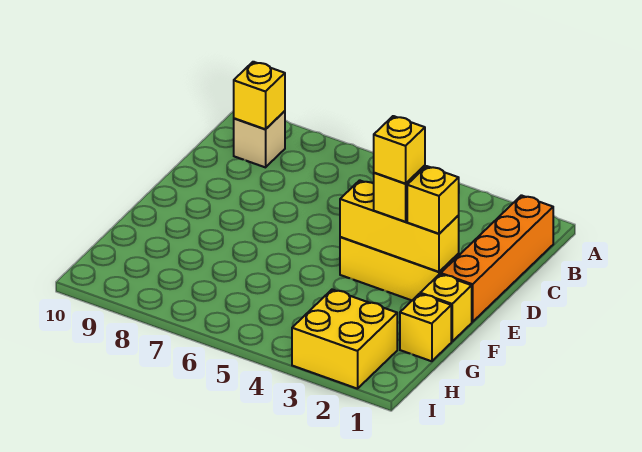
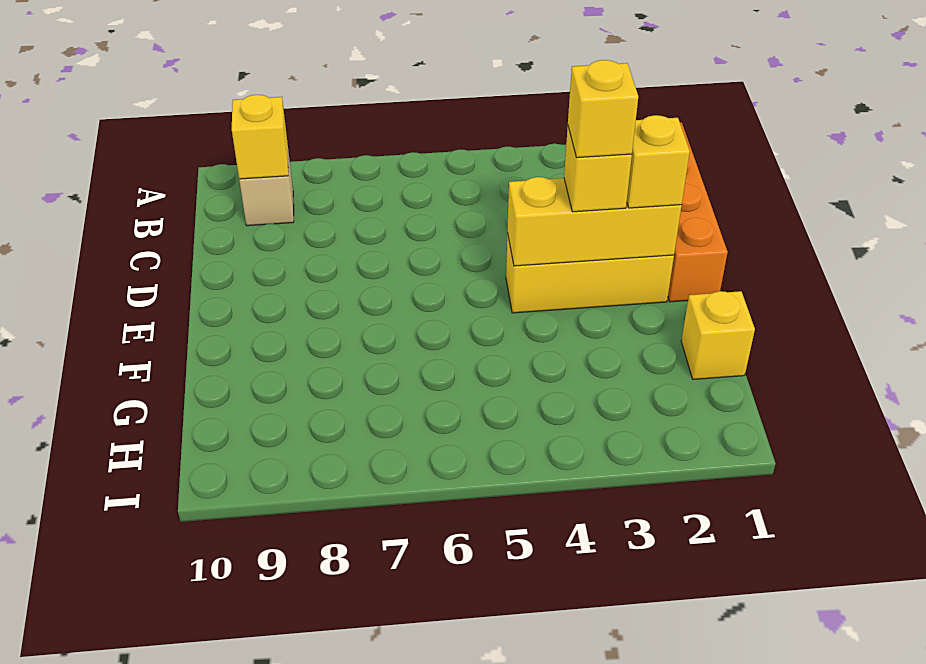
yellow 1x1 brick [420,274,472,342] -> none
yellow 2x2 brick [292,290,397,389] -> none

